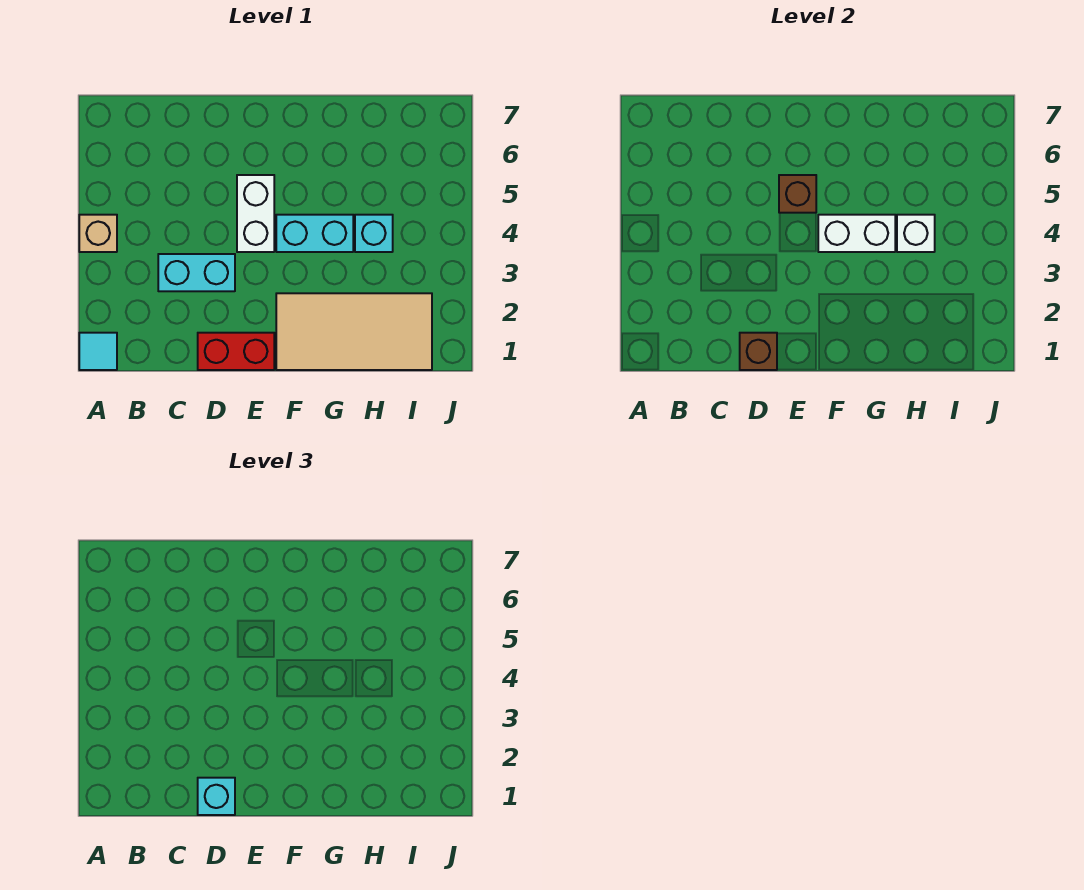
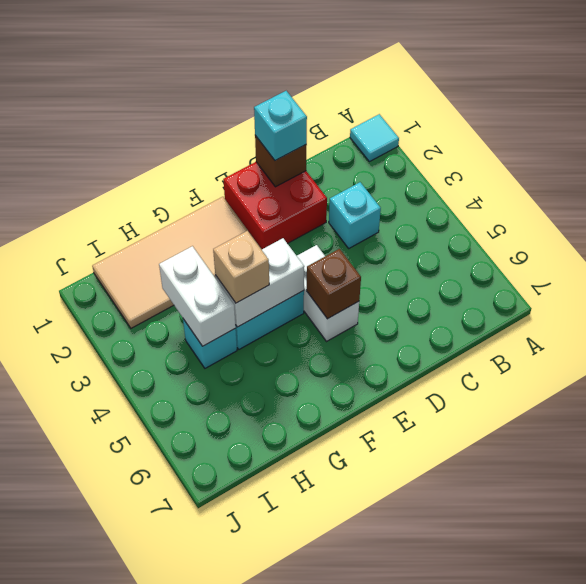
tan 1x1 brick [79,215,117,252] -> tan 1x1 brick moved to [213,231,269,303]
cyan 1x2 brick [158,254,235,291] -> cyan 1x1 brick [329,182,381,248]
red 1x2 brick [198,333,274,370] -> red 2x2 brick [223,162,327,249]
white 1x1 brick [897,215,935,252] -> white 1x2 brick [159,246,236,346]

